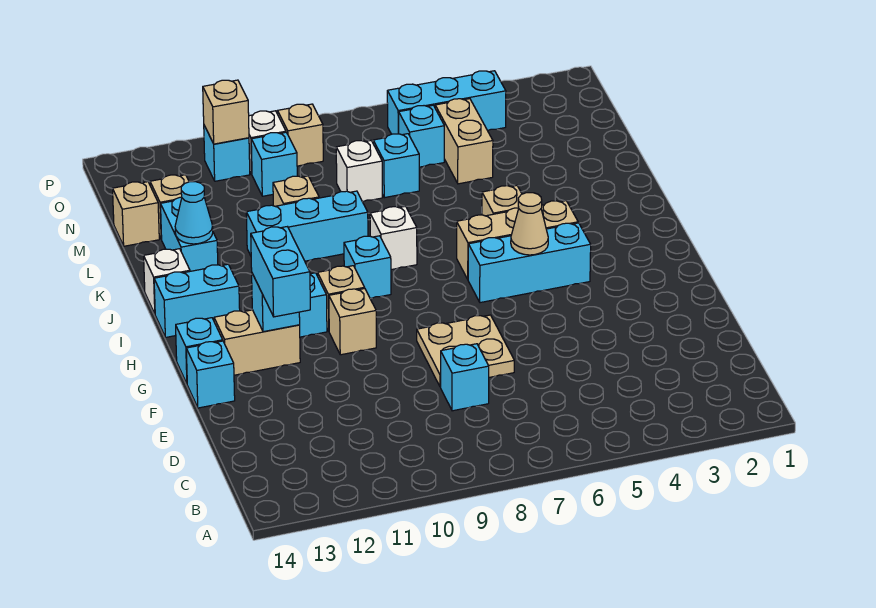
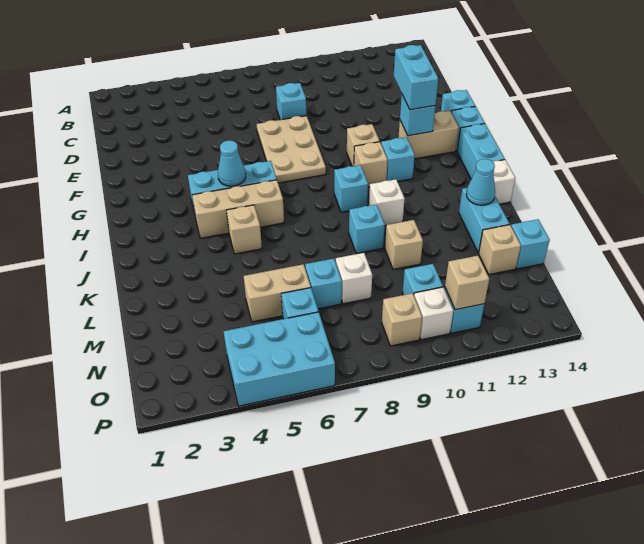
tan 2x2 plate [417,315,514,387] -> tan 2x3 plate [257,116,326,183]
tan 1x1 cone [511,193,548,255] -> cyan 1x1 cone [218,141,246,186]
cyan 1x2 brick [154,264,240,337] -> cyan 1x2 brick turned to [457,124,505,179]
white 1x1 brick [370,206,417,270] -> white 1x1 brick moved to [369,179,405,226]
cyan 1x3 brick [246,191,368,261] -> cyan 1x1 brick [349,204,385,253]
tan 1x2 brick [435,99,493,184] -> tan 1x2 brick turned to [244,264,311,322]
tan 1x1 brick [113,182,159,246] -> cyan 1x1 brick [511,219,550,269]
cyan 1x3 brick [387,71,506,134] -> cyan 2x3 brick [224,312,335,406]

